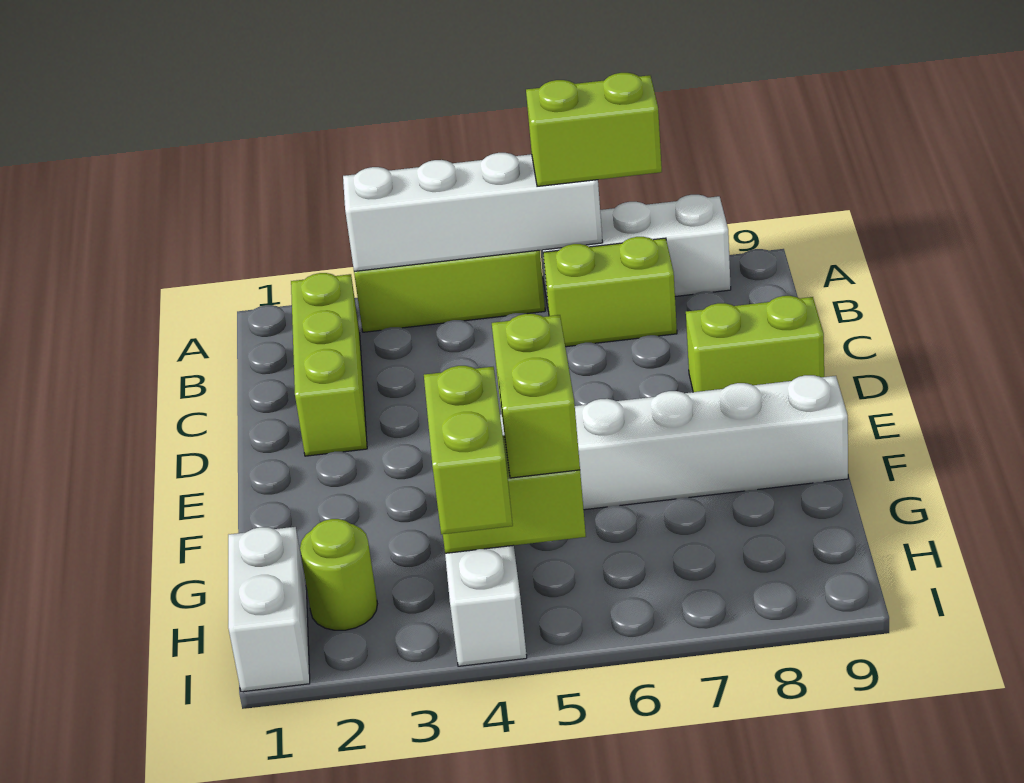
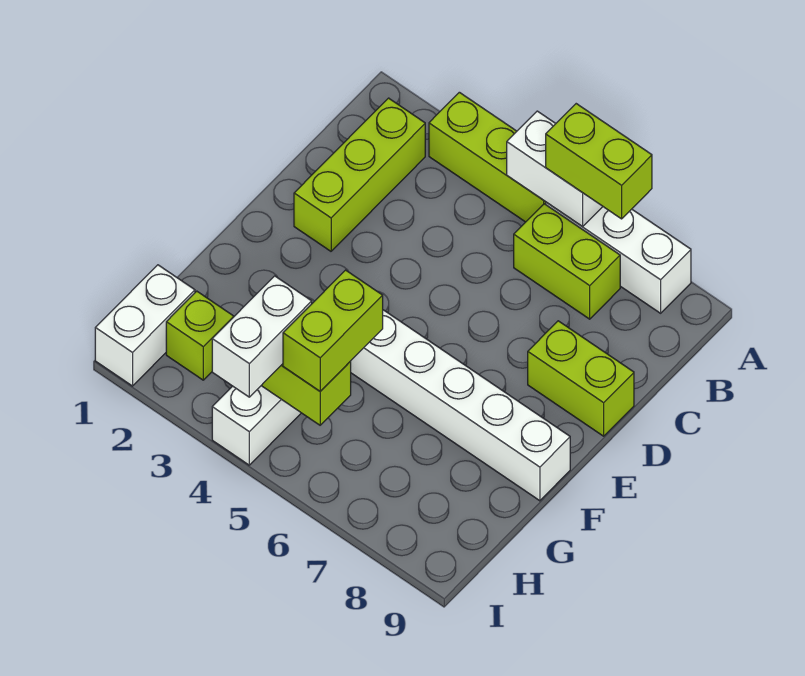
white 1x4 brick [343,153,603,271] -> white 1x2 brick [507,111,603,227]
lime 1x1 round brick [300,519,377,630] -> lime 1x1 brick [166,291,234,380]
lime 1x2 brick [424,366,513,534] -> white 1x2 brick [212,276,312,397]

